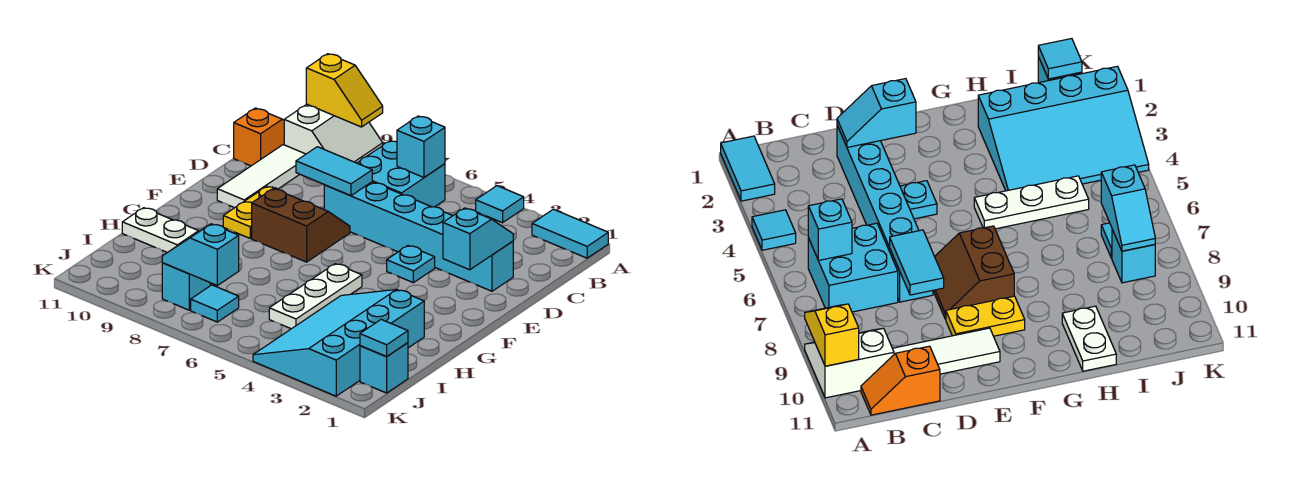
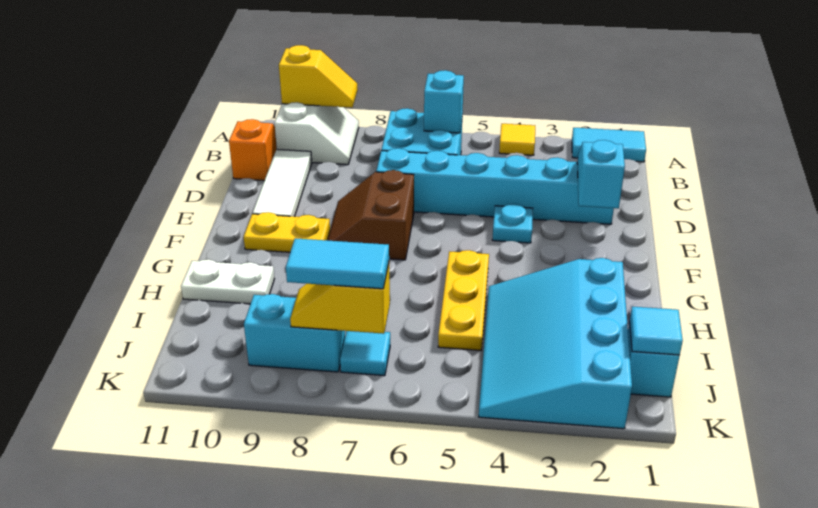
cyan 1x1 tile [476,186,524,223] -> yellow 1x1 tile [499,124,535,155]
cyan 1x2 tile [296,147,372,196] -> cyan 1x2 tile moved to [286,238,389,289]
brown 2x2 slope [252,188,350,262] -> brown 2x2 slope turned to [327,170,414,260]
yellow 1x2 plate [223,186,277,238] -> yellow 1x2 plate turned to [244,212,330,252]
white 1x3 plate [269,264,362,329] -> yellow 1x3 plate [438,250,489,350]
cyan 1x2 slope [162,224,239,286] -> yellow 1x2 slope [290,263,390,334]
cyan 1x1 brick [162,263,210,310] -> cyan 1x2 brick [244,294,345,372]

